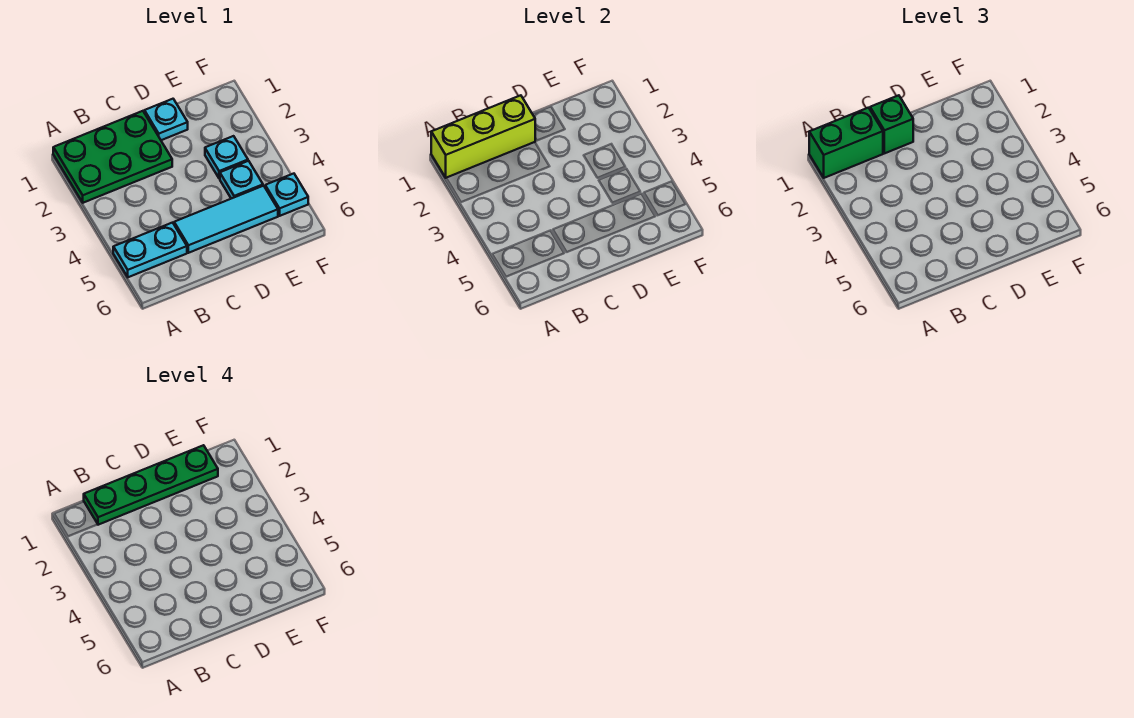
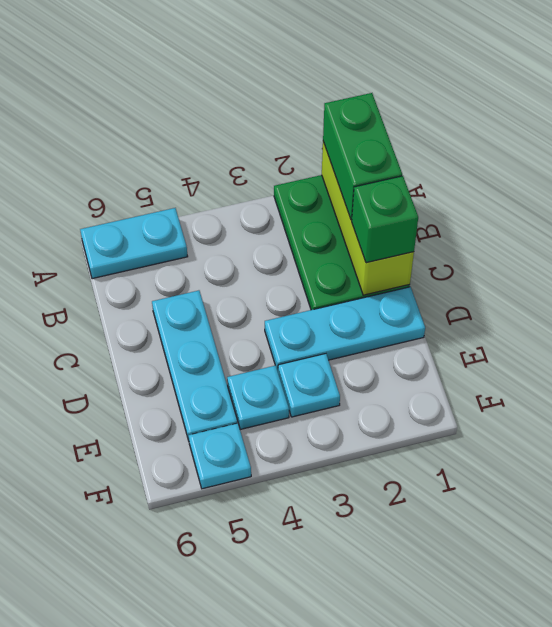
cyan 1x2 plate [113,223,187,277] -> cyan 1x2 plate turned to [80,208,188,279]
green 1x4 plate [84,445,218,525] -> none
cyan 1x3 tile [174,186,278,253] -> cyan 1x3 plate [152,290,237,441]
cyan 1x1 plate [144,99,188,140] -> cyan 1x3 plate [265,287,425,371]

